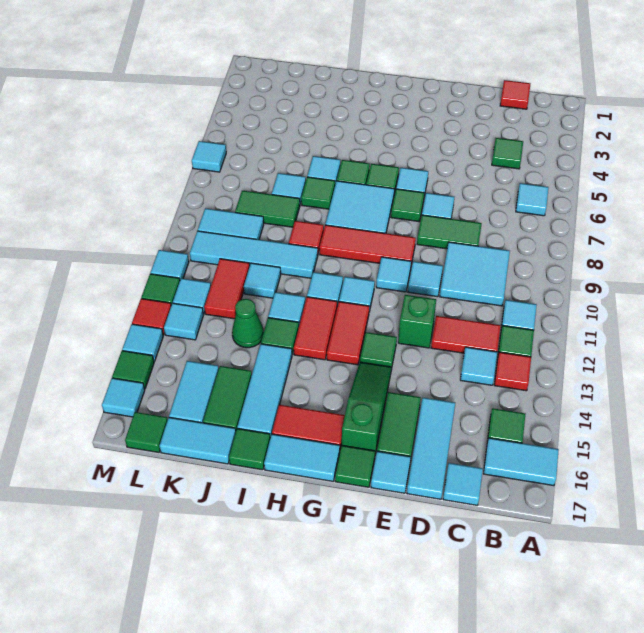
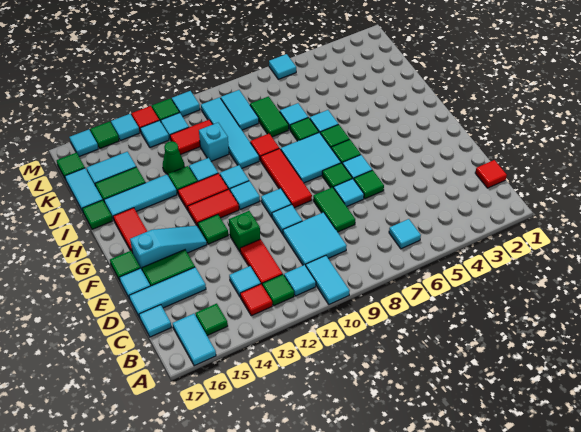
green 1x1 tile [492,138,523,169] -> green 1x1 tile moved to [354,170,384,199]
green 1x3 slope [342,362,391,454] -> cyan 1x3 slope [130,226,207,269]
cyan 1x2 tile [264,434,340,481] -> cyan 1x2 tile moved to [306,256,350,304]
cyan 1x1 tile [244,263,281,298] -> cyan 1x1 brick [199,123,229,161]

